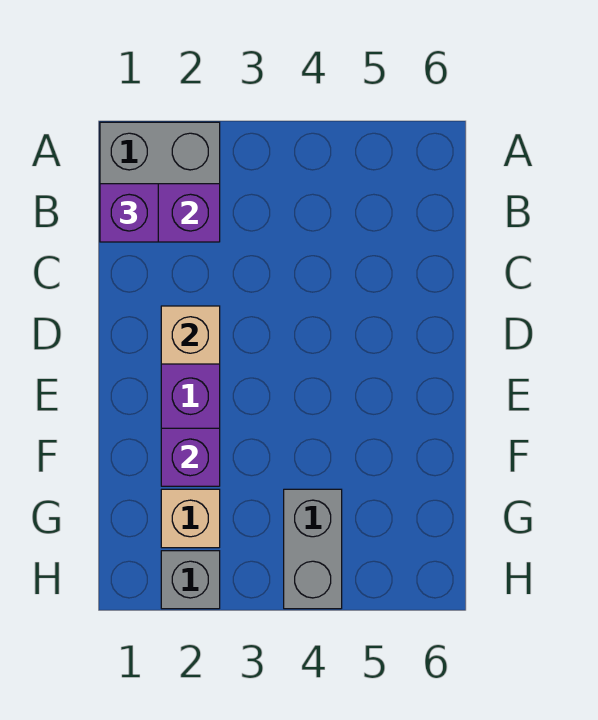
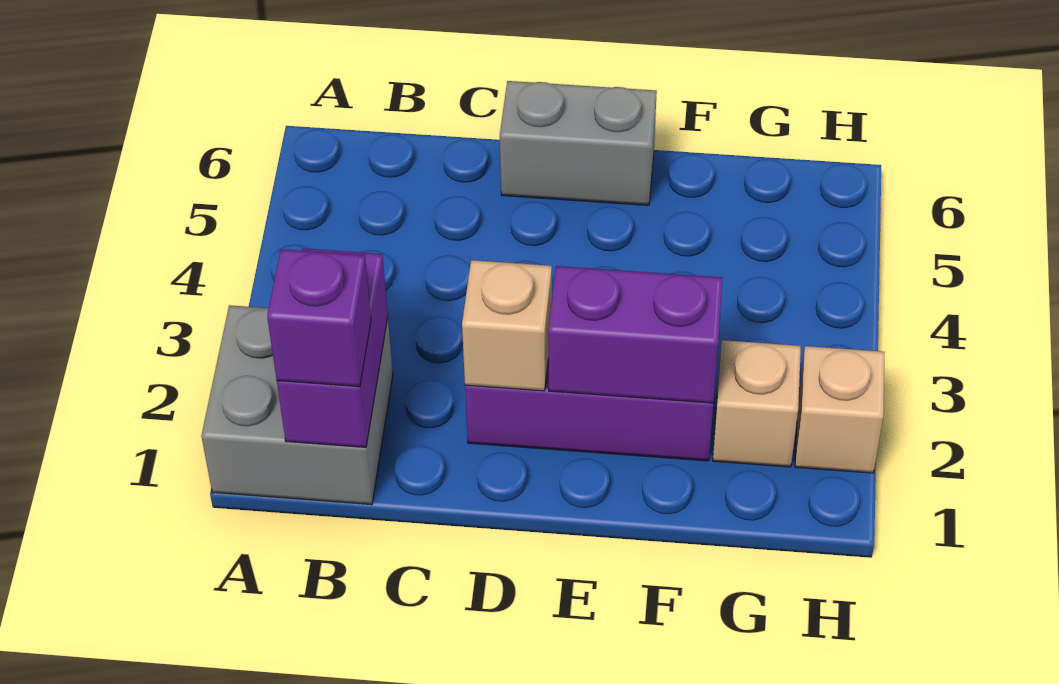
purple 1x1 brick [161,428,220,486] -> purple 1x2 brick [548,266,723,403]
grey 1x2 brick [284,489,342,609] -> grey 1x2 brick moved to [500,81,657,205]
grey 1x1 brick [161,551,220,609] -> tan 1x1 brick [795,346,885,473]

